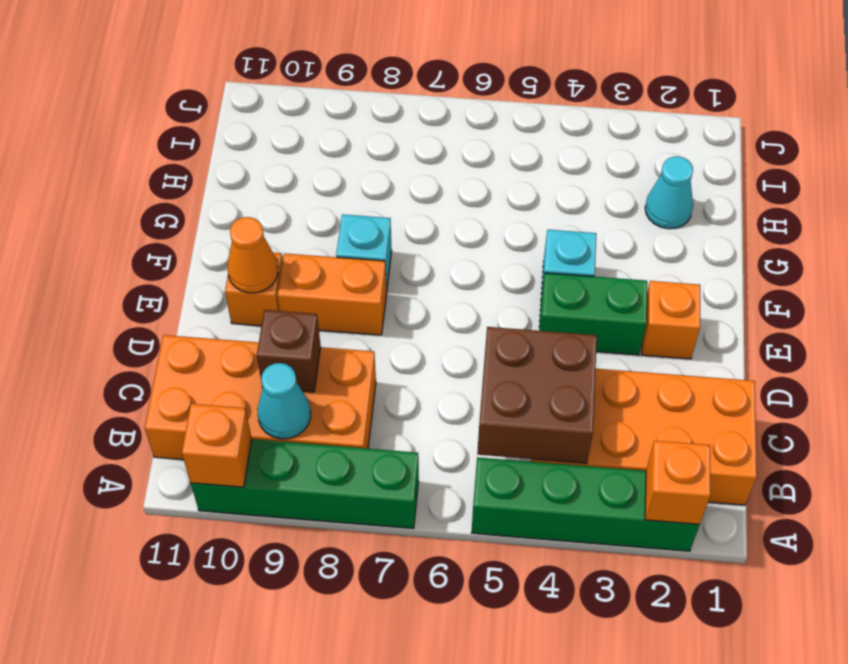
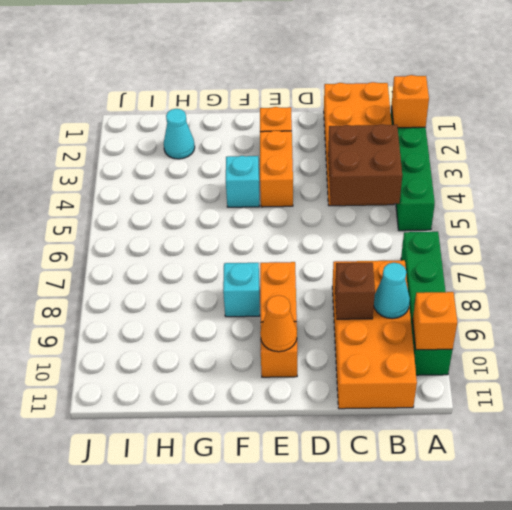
green 1x2 brick [539,273,647,355] -> orange 1x2 brick [260,131,293,207]

